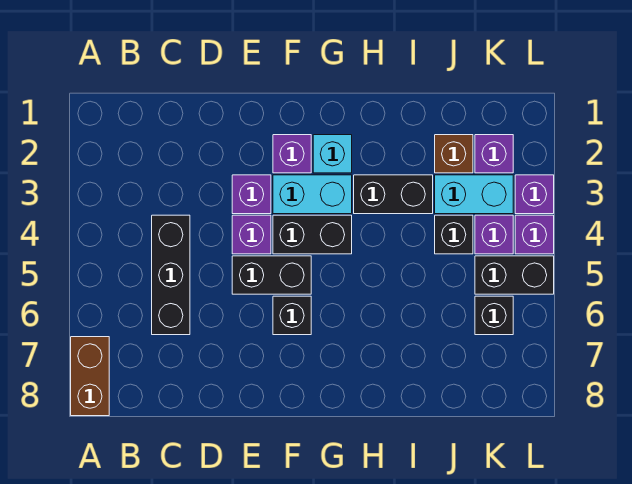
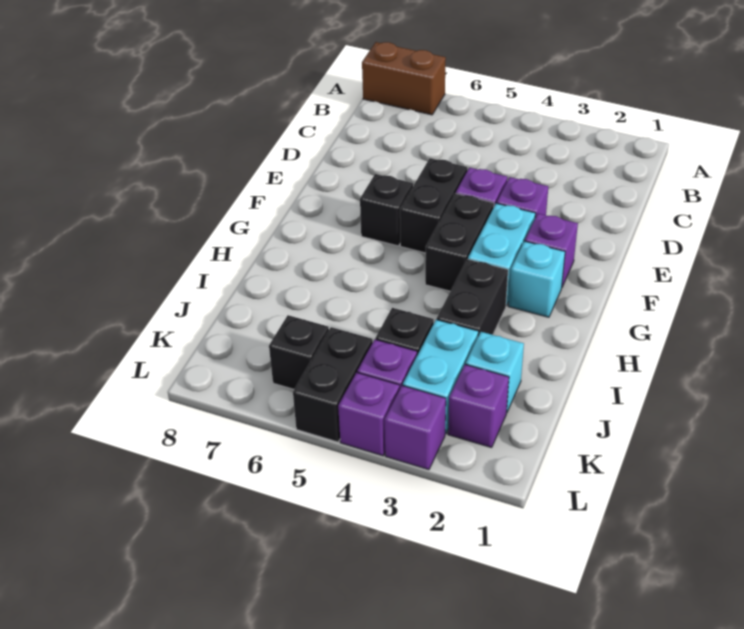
black 1x3 brick [152,215,190,335] -> none
brown 1x1 brick [435,135,473,173] -> cyan 1x1 brick [466,332,524,413]

